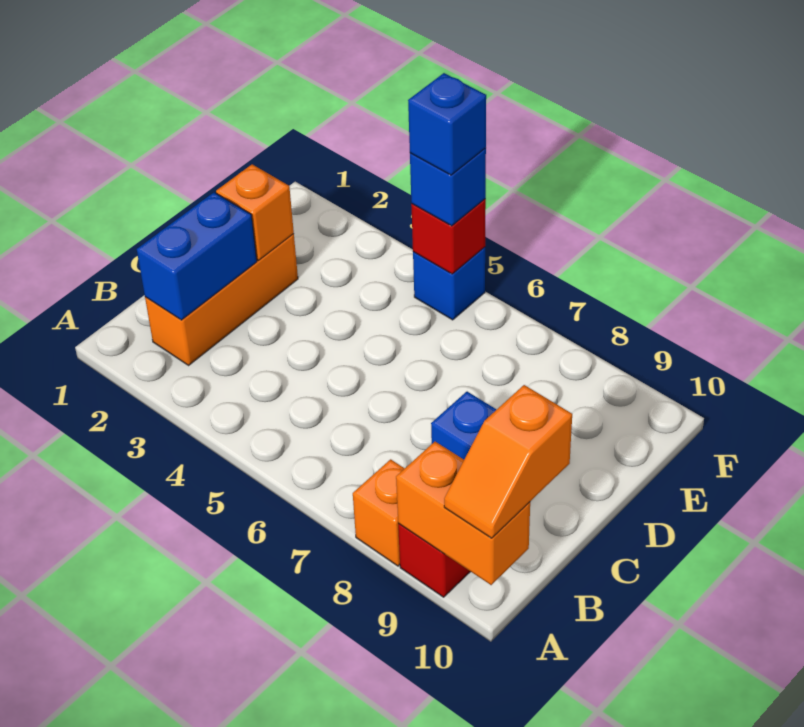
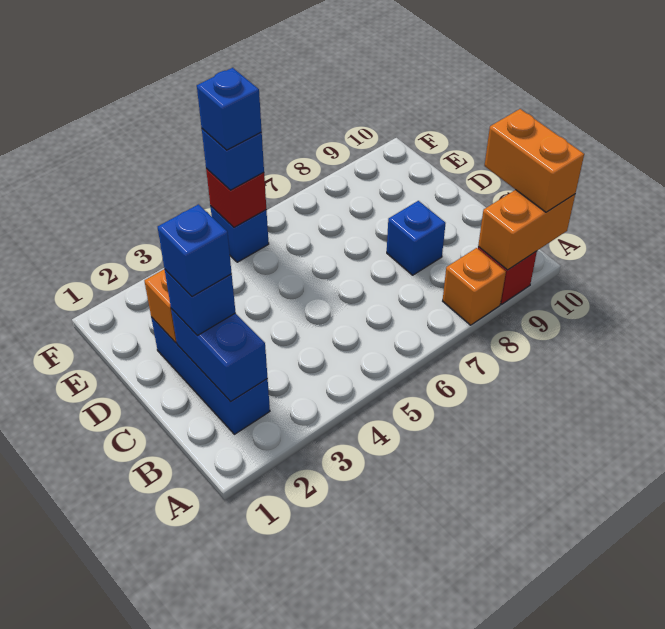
orange 1x2 slope [444,385,572,538] -> orange 1x2 brick [485,109,584,212]
orange 1x3 brick [145,234,298,365] -> blue 1x3 brick [151,317,270,434]
none -> blue 1x1 brick [165,270,236,336]
none -> blue 1x1 brick [158,204,232,296]

